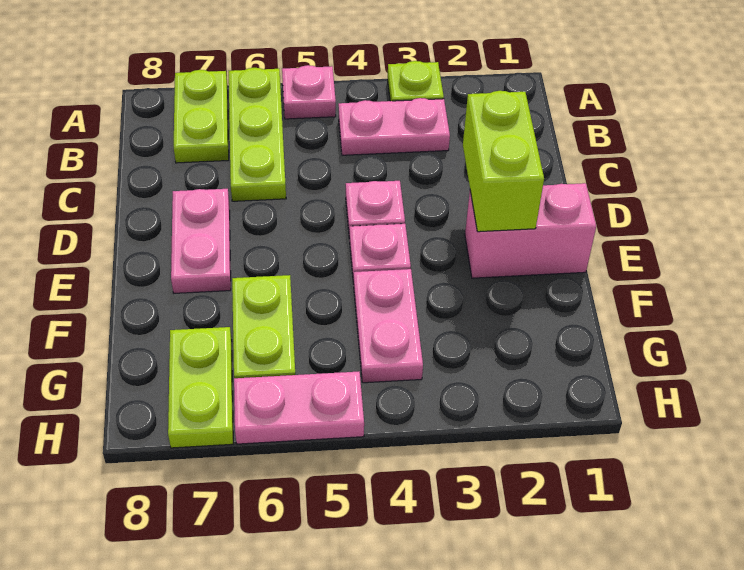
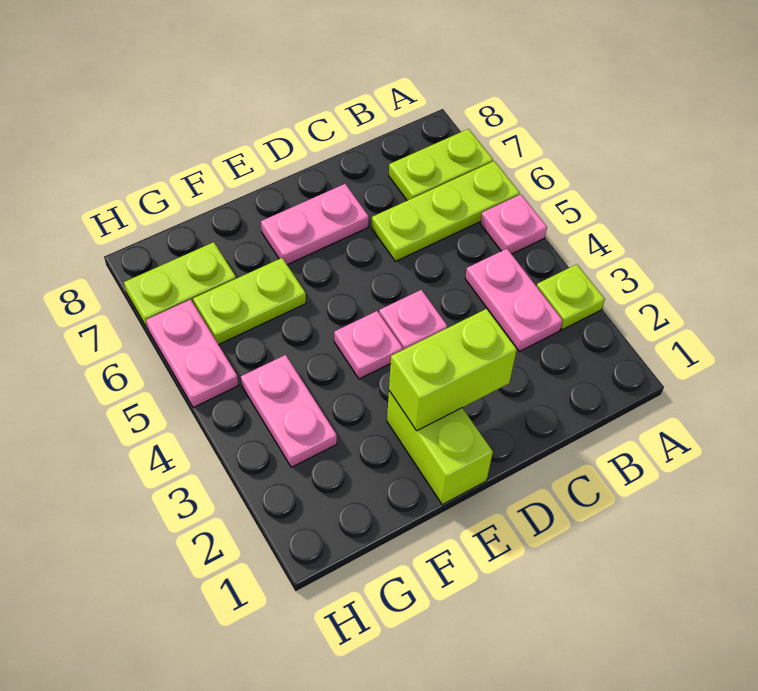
pink 1x2 brick [465,183,596,278] -> lime 1x2 brick [387,391,493,505]
pink 1x2 plate [354,269,423,383] -> pink 1x2 plate turned to [241,355,337,467]

